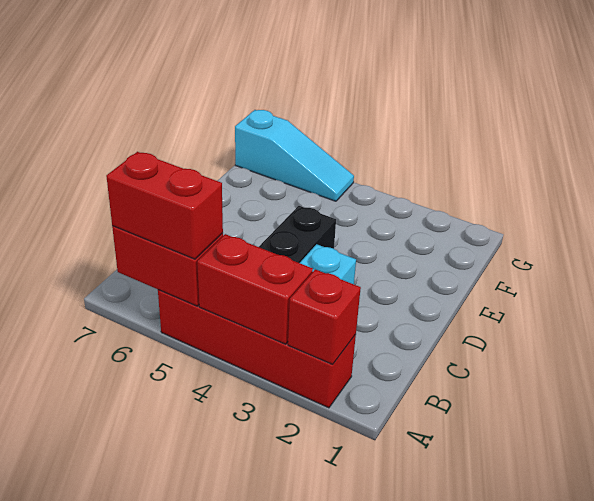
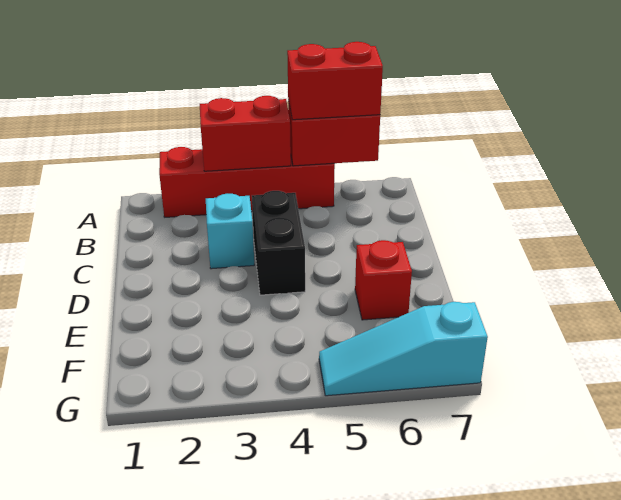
red 1x1 brick [288,269,361,364] -> red 1x1 brick moved to [355,240,412,320]

